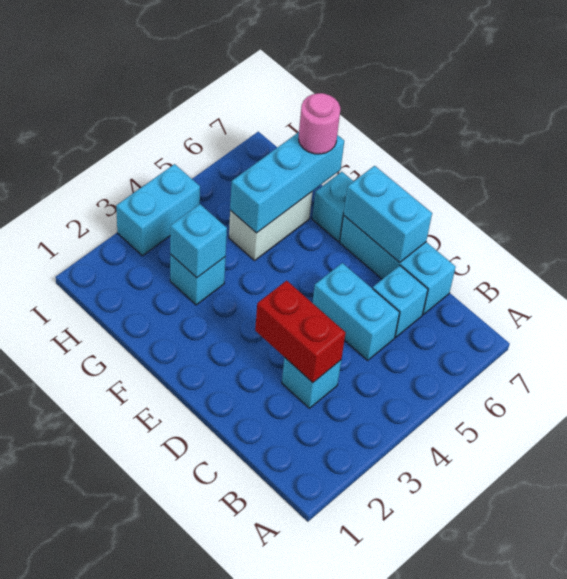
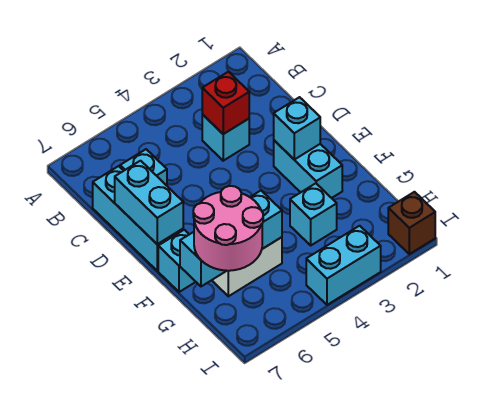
red 1x2 brick [255,281,345,383] -> red 1x1 brick [202,72,249,134]
cyan 1x2 brick [313,263,400,360] -> cyan 1x2 brick moved to [274,140,342,198]
cyan 1x1 brick [170,204,227,278] -> cyan 1x1 brick moved to [274,97,320,160]
pink 1x1 round brick [299,93,340,154] -> pink 2x2 round brick [193,186,263,271]
none -> brown 1x1 brick [388,192,435,254]

